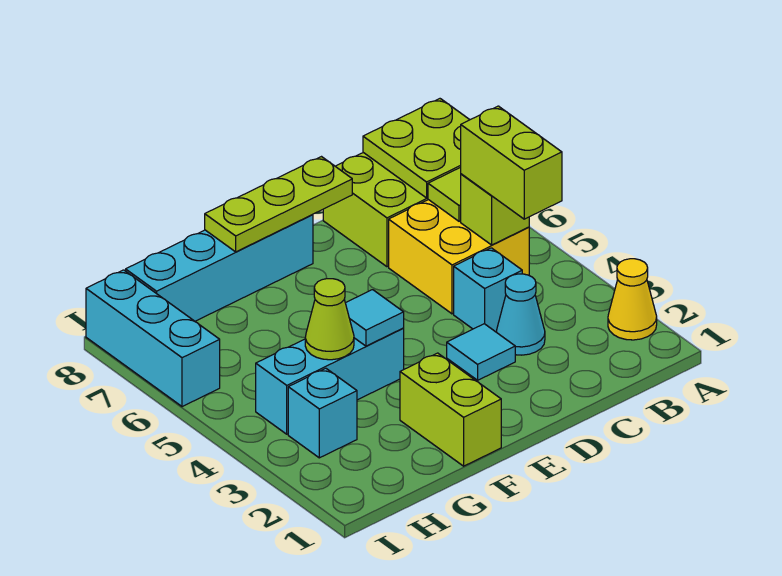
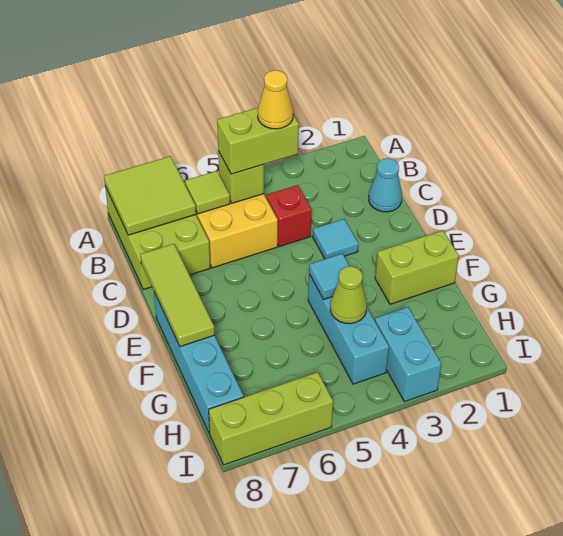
yellow 1x1 cone [608,259,657,340] -> yellow 1x1 cone moved to [258,70,293,129]
lime 2x2 plate [363,99,470,198] -> lime 2x2 tile [104,156,196,235]
cyan 1x1 cone [496,274,545,355] -> cyan 1x1 cone moved to [369,158,402,212]
cyan 1x1 brick [454,248,522,332] -> red 1x1 brick [266,185,312,247]
lime 1x3 plate [205,157,352,252] -> lime 1x3 tile [140,244,215,347]
cyan 1x1 brick [288,368,357,458] -> cyan 1x2 brick [375,307,441,402]
cyan 1x3 brick [86,270,220,407] -> lime 1x3 brick [209,372,333,465]

